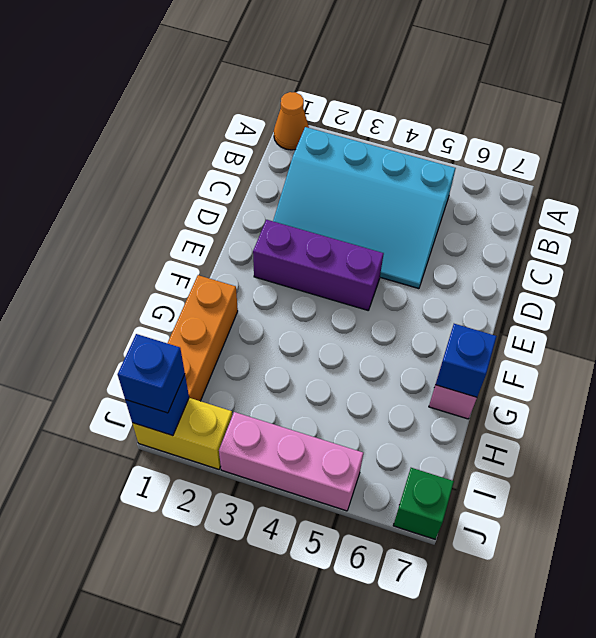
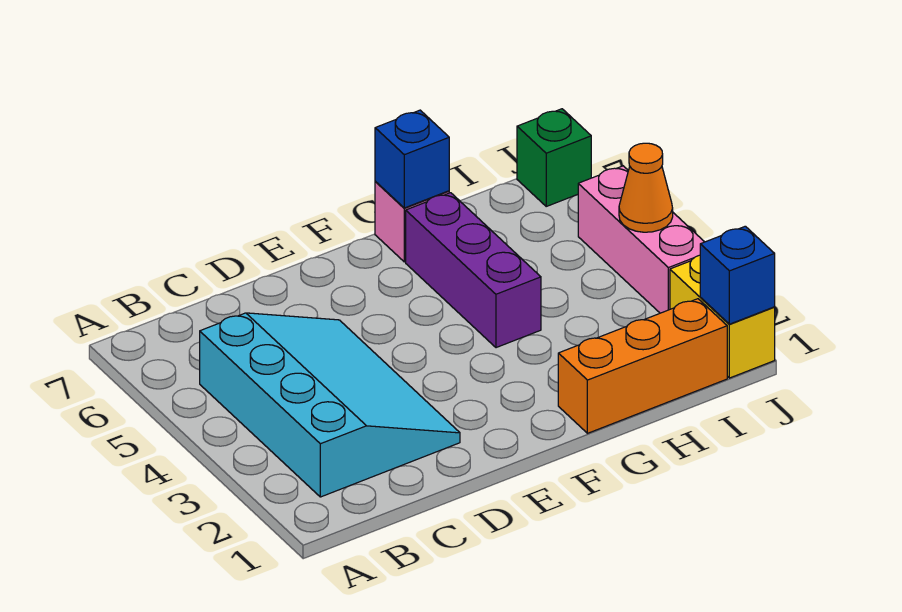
orange 1x1 cone [274,92,309,150] -> orange 1x1 cone moved to [619,143,673,232]
purple 1x3 brick [253,220,384,310] -> purple 1x3 brick moved to [406,193,541,348]
blue 1x1 brick [118,334,185,413] -> none

